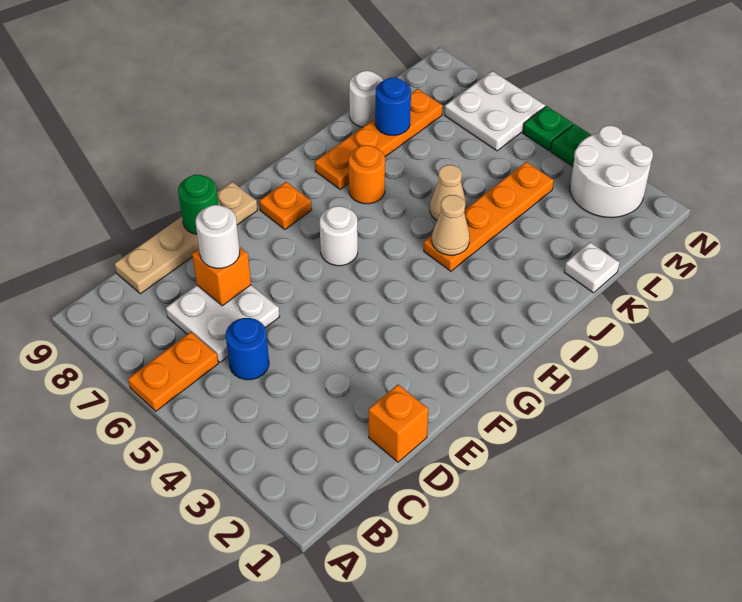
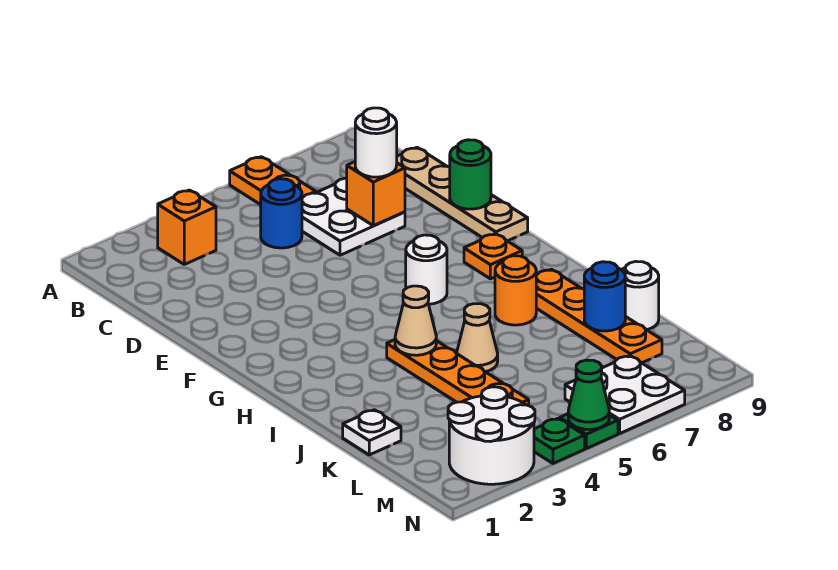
orange 1x1 brick [369,384,428,462] -> orange 1x1 brick moved to [158,190,216,264]
none -> green 1x1 cone [568,360,609,429]

